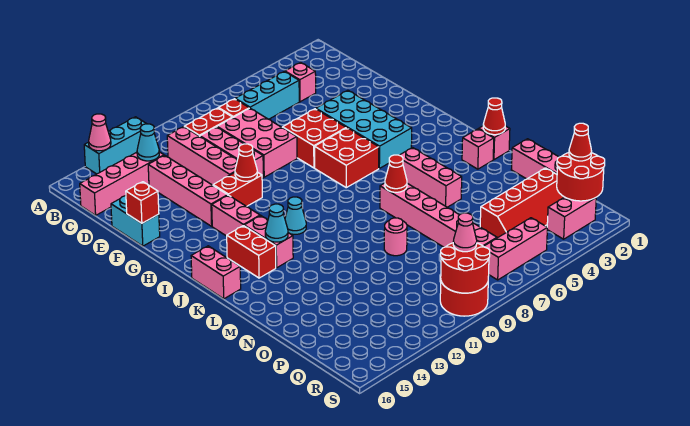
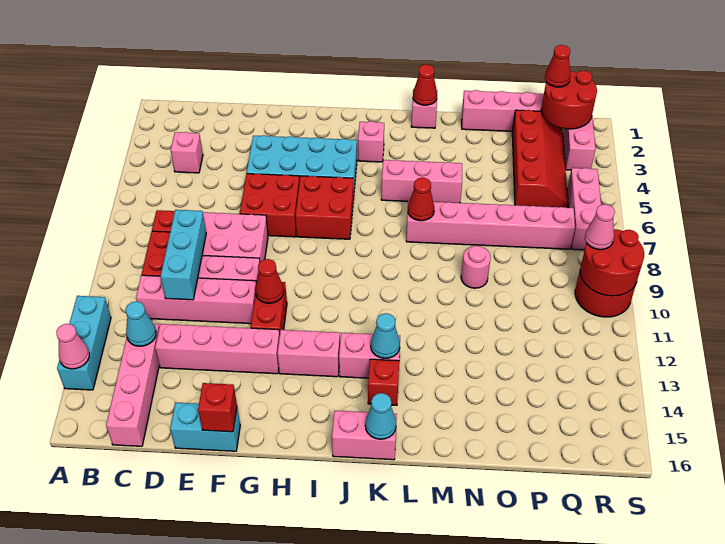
cyan 1x3 brick [235,72,299,119] -> cyan 1x3 brick moved to [160,210,206,300]
cyan 1x1 cone [285,197,306,234] -> cyan 1x1 cone moved to [365,393,396,439]
red 1x2 brick [227,226,276,278] -> red 1x1 brick [368,359,399,405]
pink 1x1 brick [462,129,494,169] -> pink 1x1 brick moved to [358,121,384,162]

